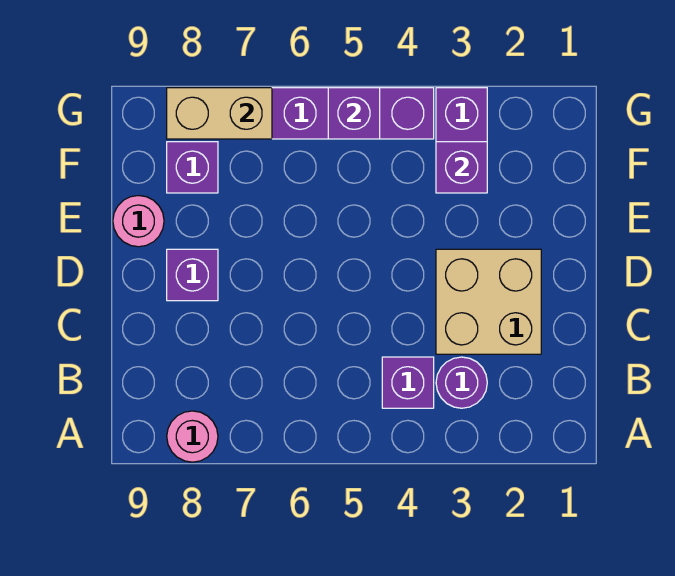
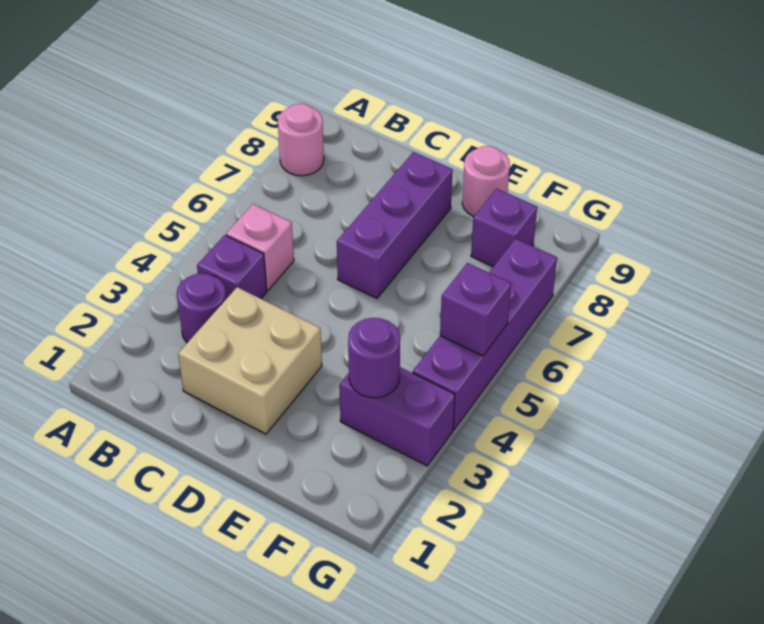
none -> pink 1x1 brick [226,204,294,290]
purple 1x1 brick [167,249,218,301] -> purple 1x3 brick [337,152,453,298]
purple 1x1 brick [436,142,487,193] -> purple 1x1 round brick [348,318,400,398]
tan 1x2 brick [167,88,272,139] -> none

